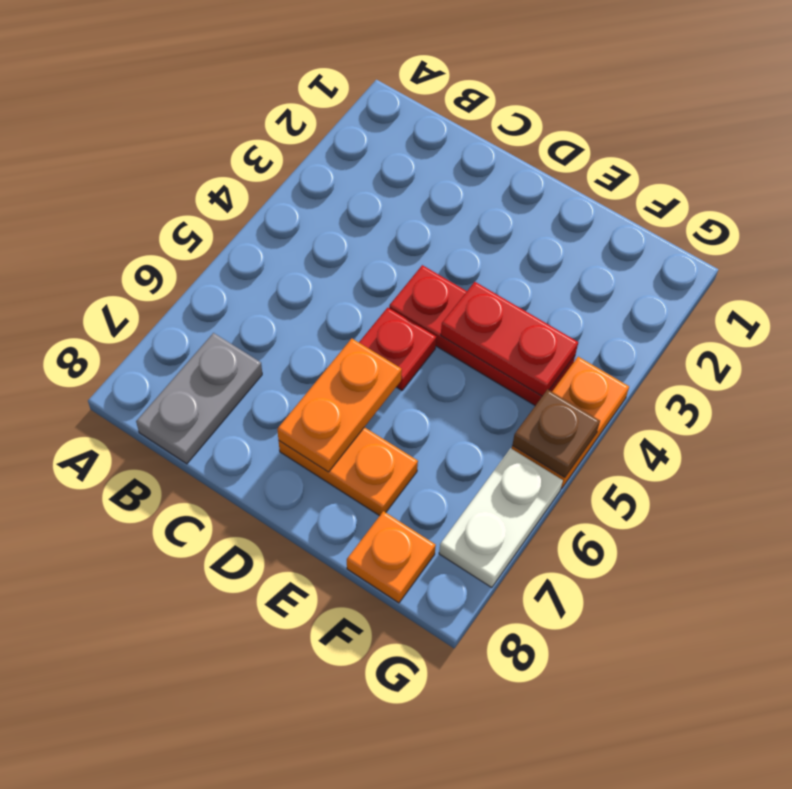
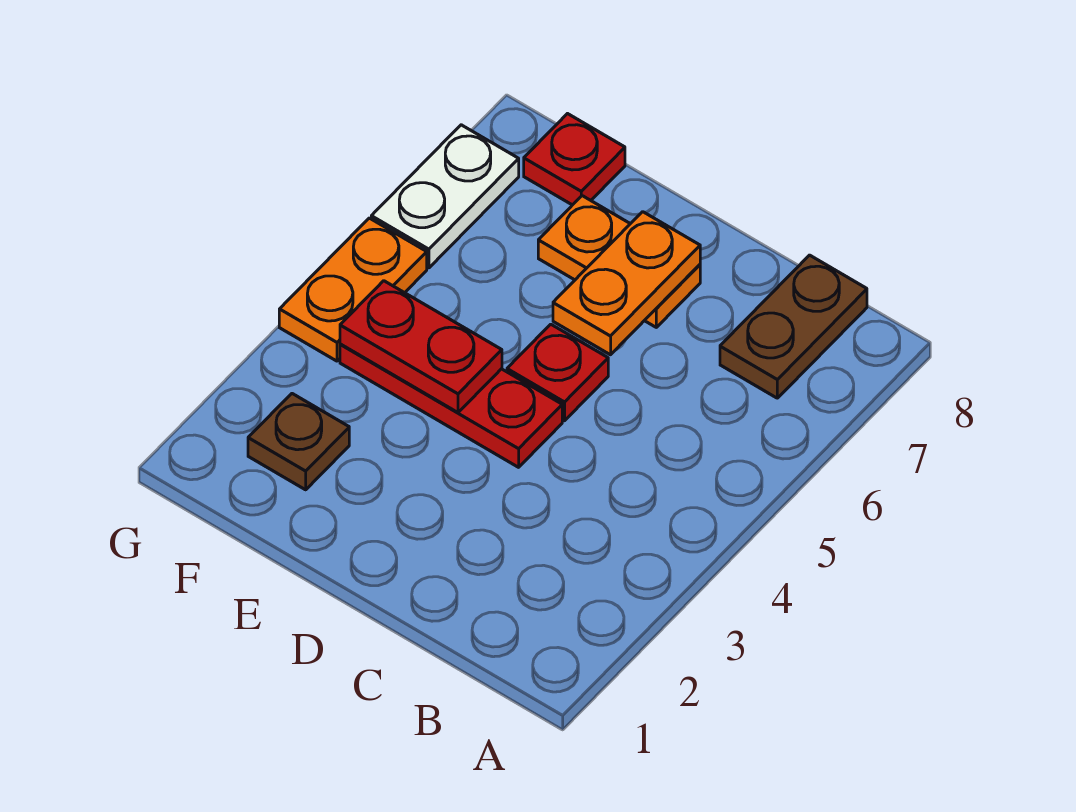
grey 1x2 plate [136,333,262,464] -> brown 1x2 plate [720,255,867,398]
orange 1x1 plate [347,511,436,603] -> red 1x1 plate [524,114,625,205]
brown 1x1 plate [512,389,600,477] -> brown 1x1 plate moved to [248,394,349,490]

